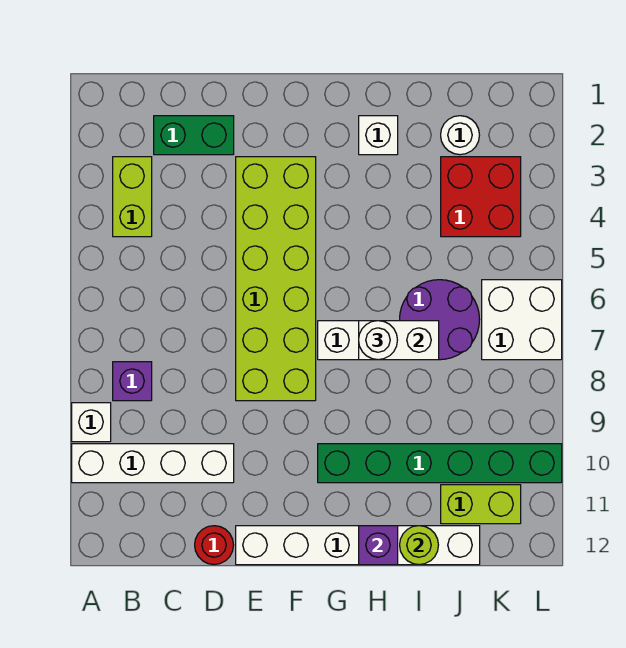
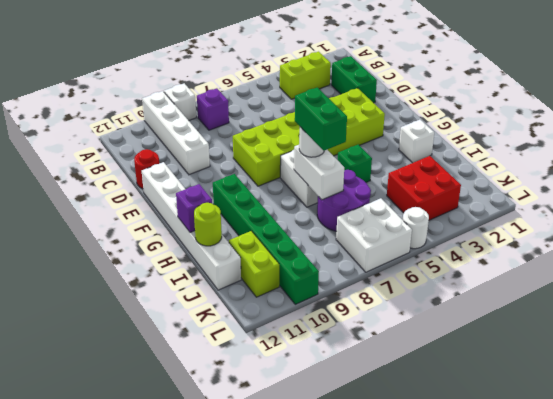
none -> green 1x1 brick [338,145,372,182]
none -> green 1x2 brick [295,87,347,151]
white 1x1 round brick [441,116,479,155] -> white 1x1 round brick moved to [403,207,429,249]

